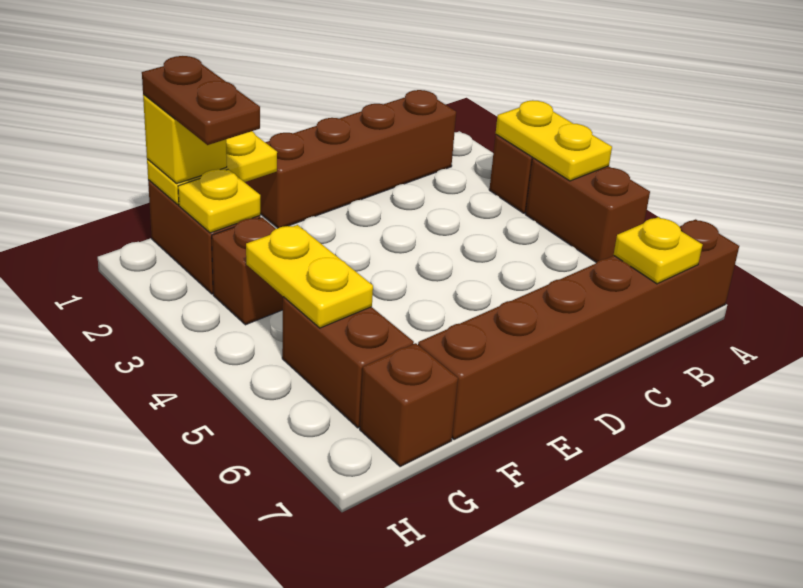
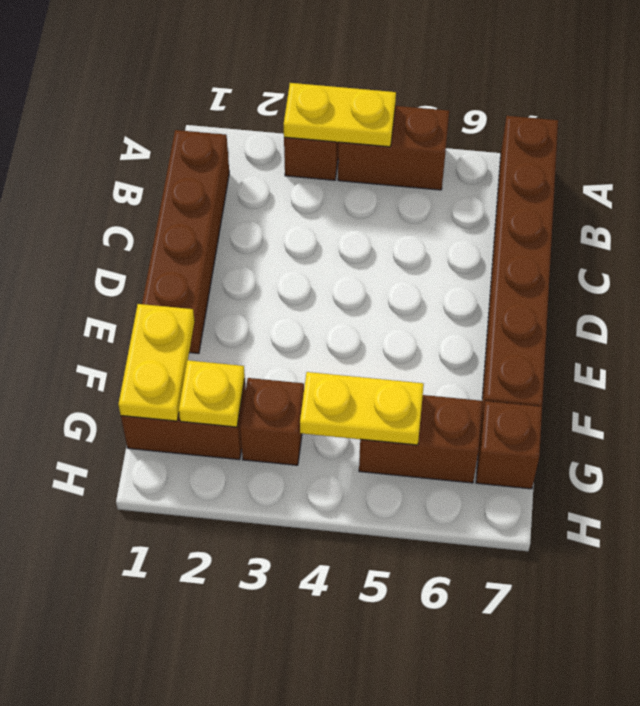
yellow 1x1 plate [614,217,702,284] -> none
yellow 1x1 brick [143,94,227,183] -> none
brown 1x2 plate [142,56,260,145] -> none

